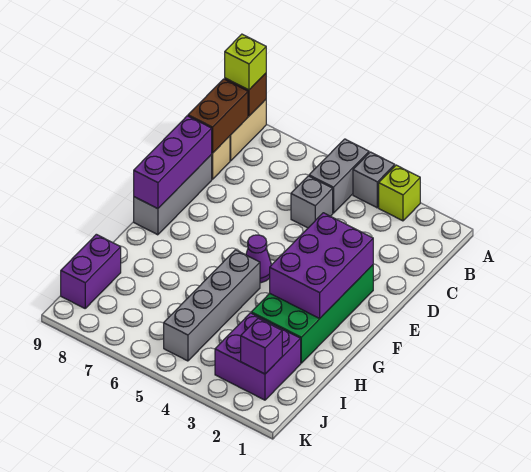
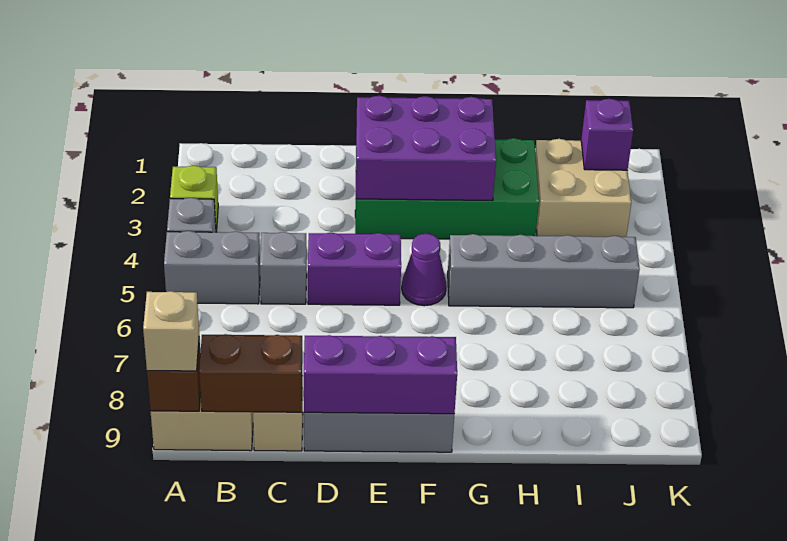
lime 1x1 brick [225,34,266,90] -> tan 1x1 brick [143,291,199,371]
purple 2x2 brick [215,313,301,400] -> tan 2x2 brick [535,139,631,237]
purple 1x2 brick [61,234,121,308] -> purple 1x2 brick moved to [308,232,401,305]

